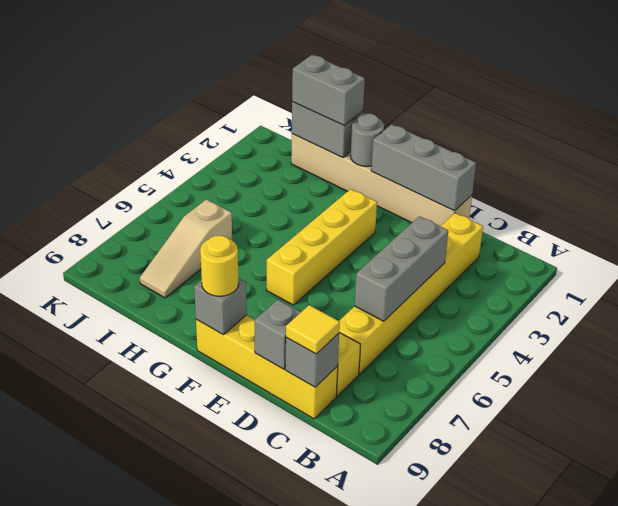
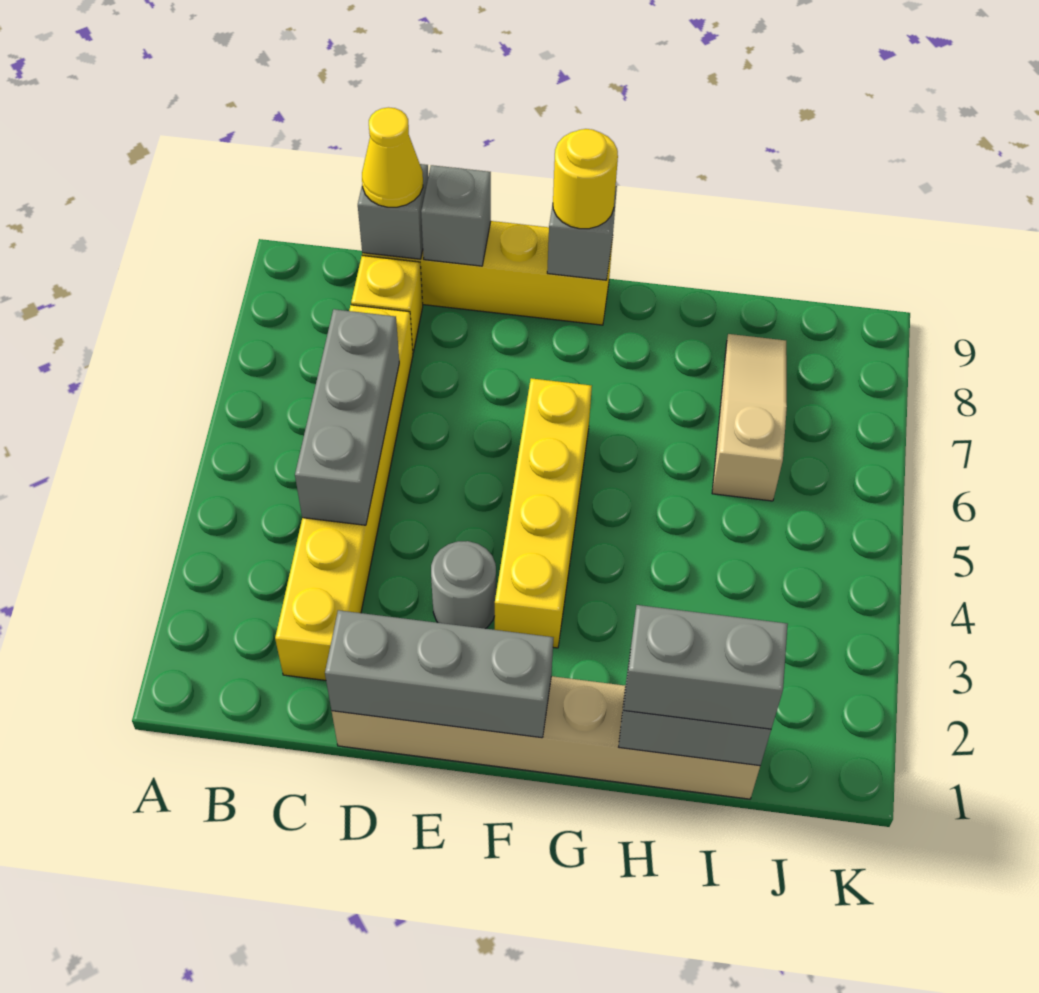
yellow 1x1 tile [286,305,340,354] -> yellow 1x1 cone [362,107,423,207]
grey 1x1 round brick [351,113,384,167] -> grey 1x1 round brick moved to [431,541,496,629]

